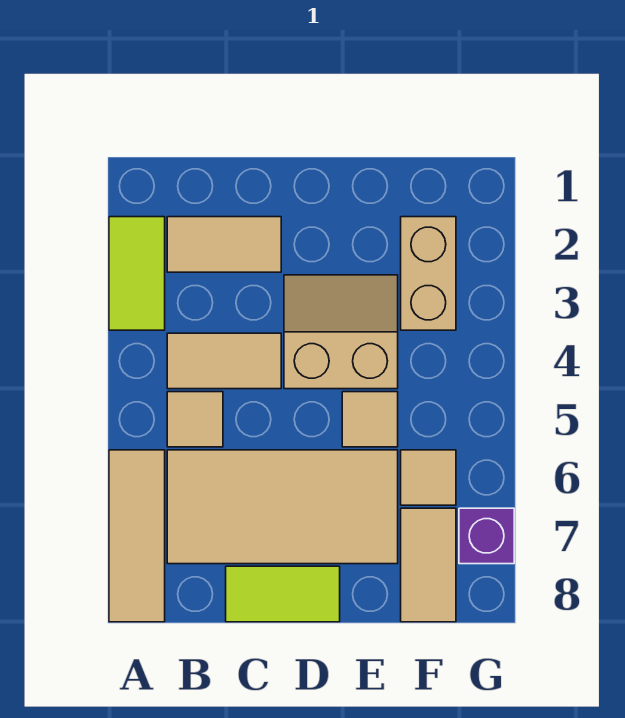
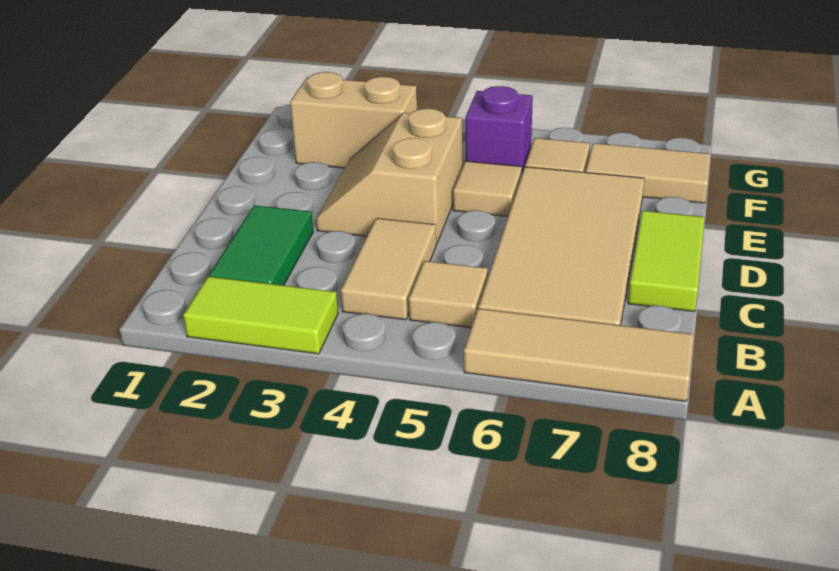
tan 1x2 tile [167,217,281,272] -> green 1x2 tile [209,205,313,285]
purple 1x1 brick [459,508,514,564] -> purple 1x1 brick moved to [465,86,533,173]

